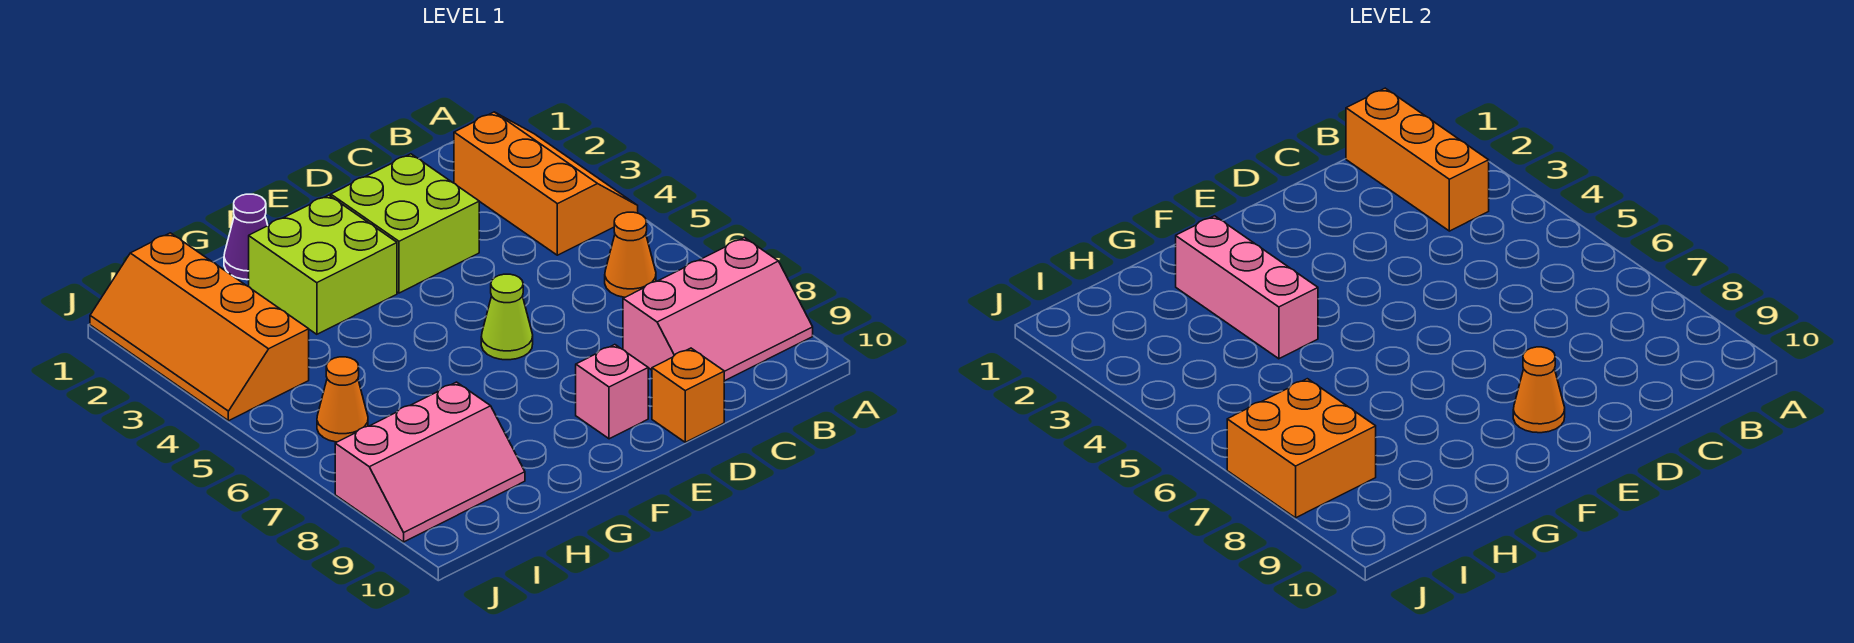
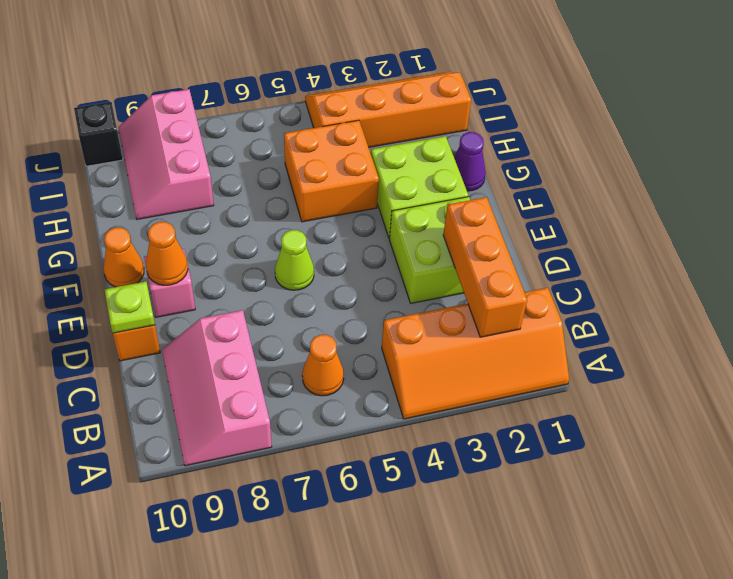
orange 2x3 slope [454,112,638,255] -> orange 2x4 slope [382,288,569,419]
orange 1x3 brick [1346,88,1489,231] -> orange 1x3 brick turned to [443,197,527,337]
none -> lime 1x1 plate [104,282,155,333]
pink 1x3 brick [1176,216,1318,359] -> none
orange 1x1 cone [317,357,368,442] -> orange 1x1 cone moved to [104,228,144,287]
orange 2x2 brick [1227,379,1376,518] -> orange 2x2 brick moved to [284,120,379,222]
none -> black 1x1 brick [74,102,123,166]

